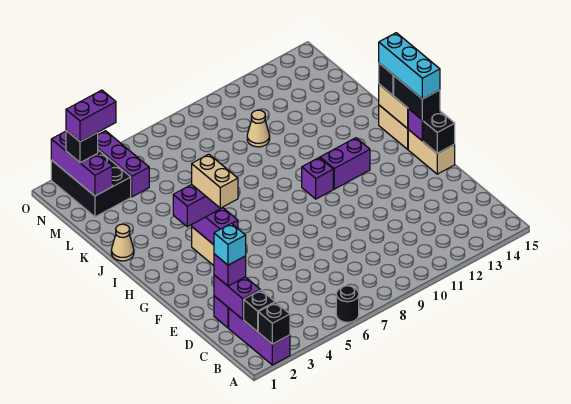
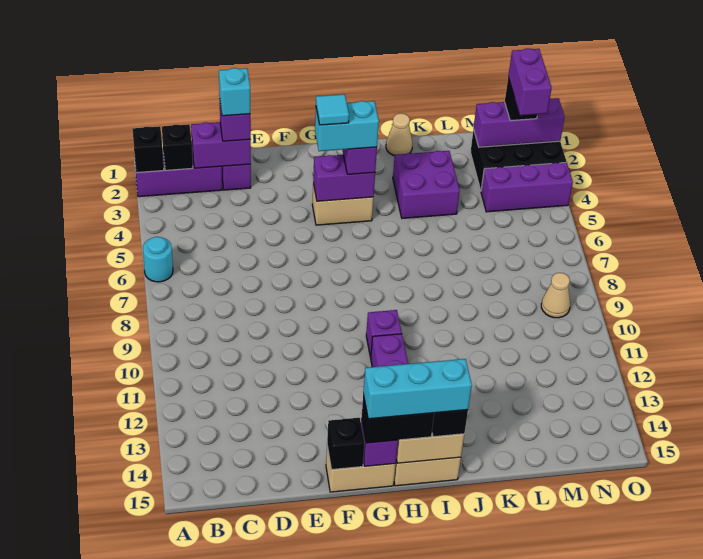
black 1x1 round brick [336,286,359,322] -> cyan 1x1 round brick [143,237,173,282]
tan 1x2 brick [192,154,238,208] -> cyan 1x2 brick [315,101,379,151]
none -> cyan 1x1 tile [316,94,349,125]
none -> purple 2x2 brick [393,151,460,218]
tan 1x1 cone [247,110,270,147] -> tan 1x1 cone moved to [541,273,570,318]

